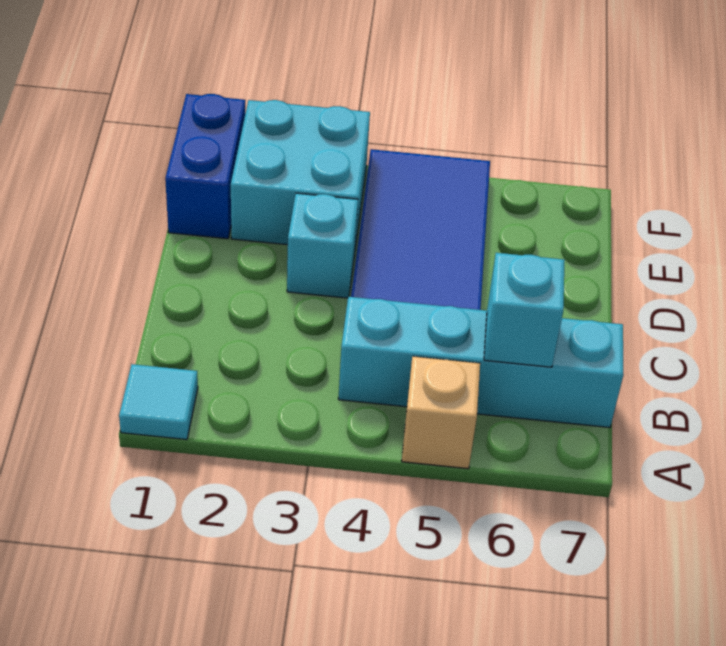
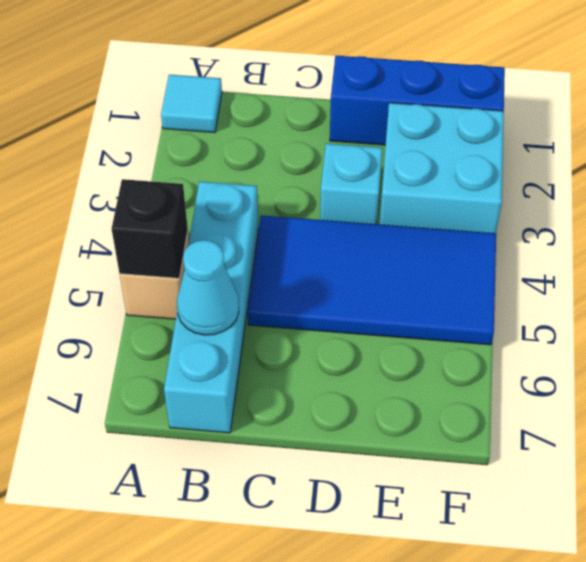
none -> black 1x1 brick [112,179,188,278]
cyan 1x1 brick [484,253,565,367] -> cyan 1x1 cone [177,240,239,335]
blue 1x2 brick [165,94,245,239] -> blue 1x3 brick [330,56,505,145]

